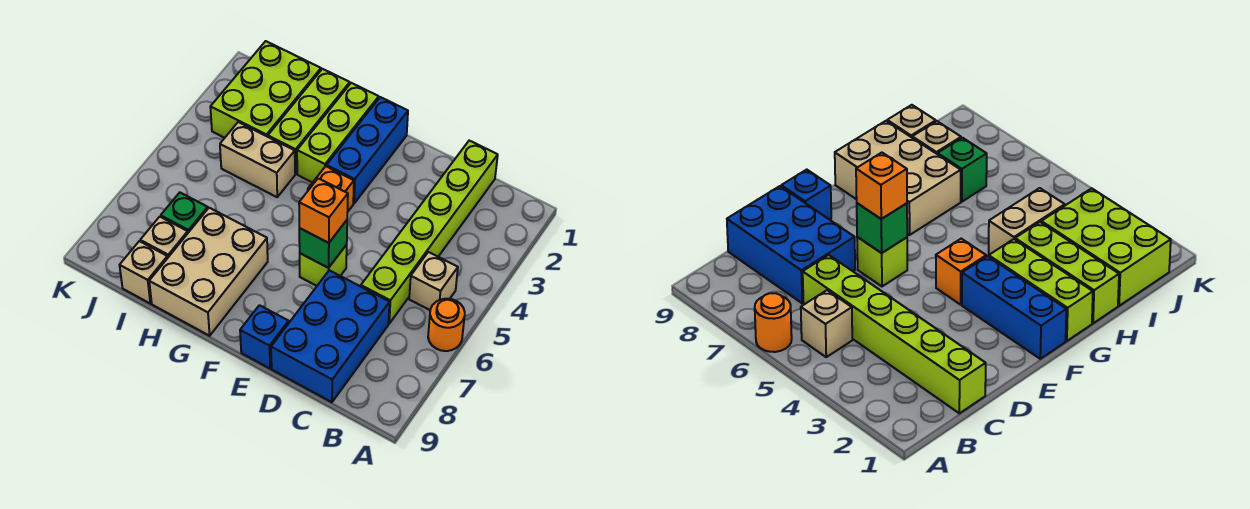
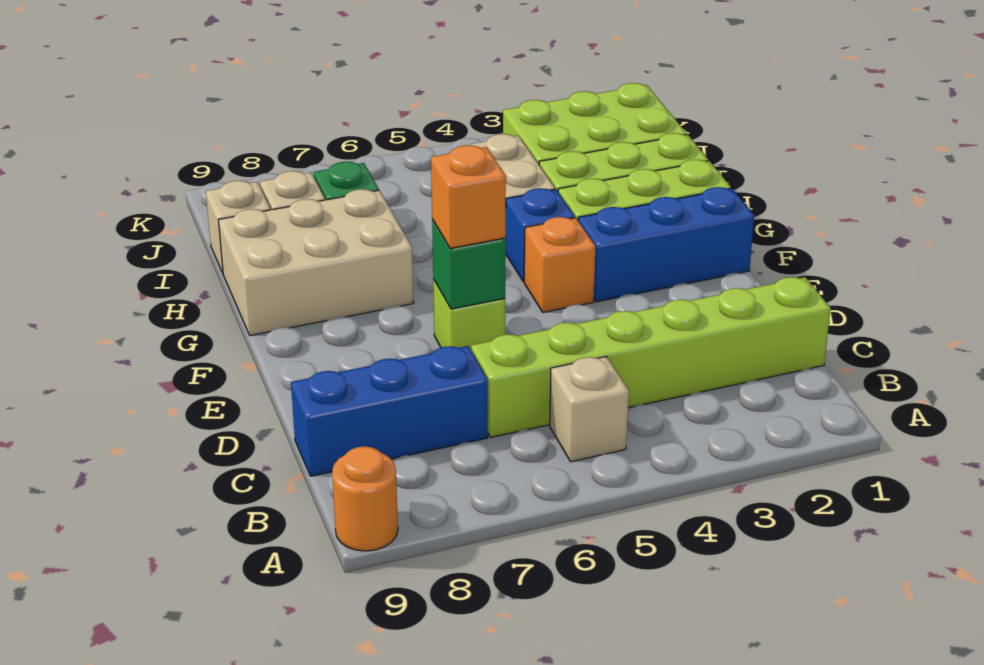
orange 1x1 round brick [428,299,465,351] -> orange 1x1 round brick moved to [332,446,398,551]
blue 2x3 brick [271,270,390,402] -> blue 1x3 brick [291,346,488,476]
blue 1x1 brick [240,305,289,368] -> blue 1x1 brick moved to [505,188,575,282]

